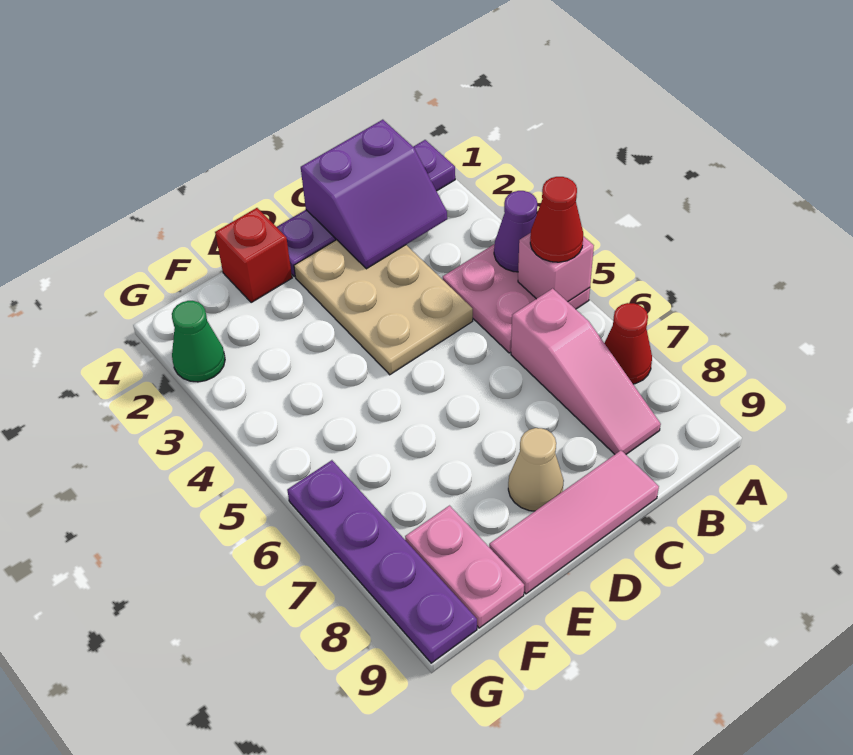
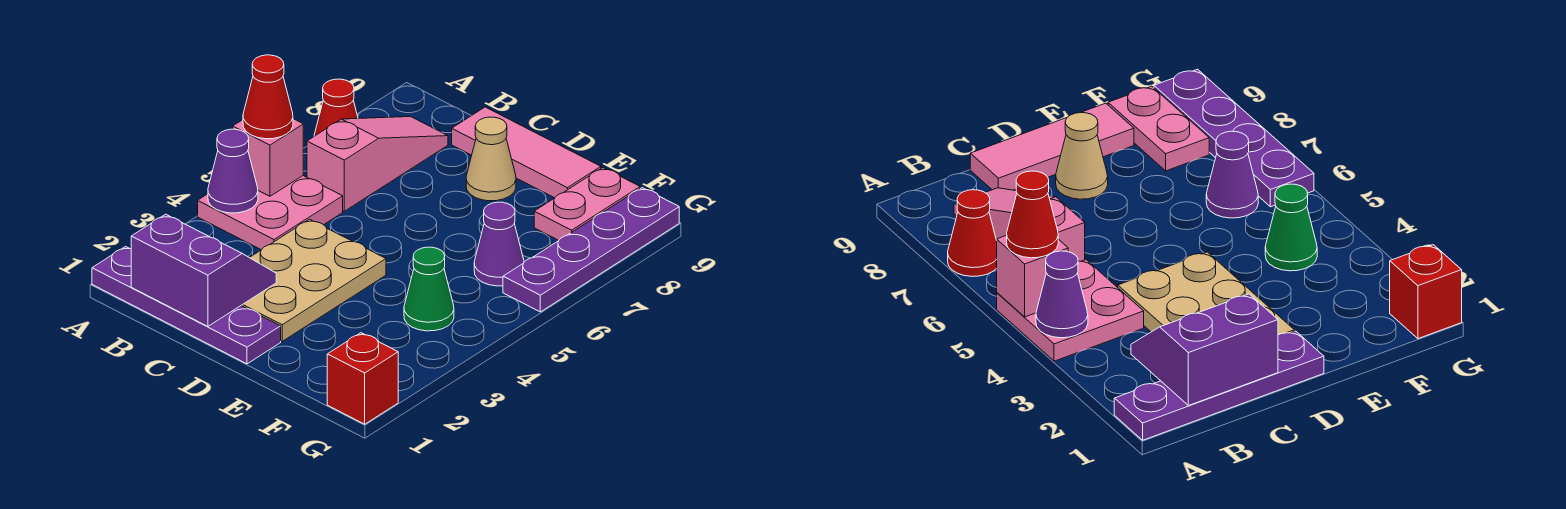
red 1x1 brick [215,208,292,303] -> red 1x1 brick moved to [327,333,398,424]
none -> purple 1x1 cone [474,202,524,286]
green 1x1 cone [172,301,225,382] -> green 1x1 cone moved to [404,247,454,331]

